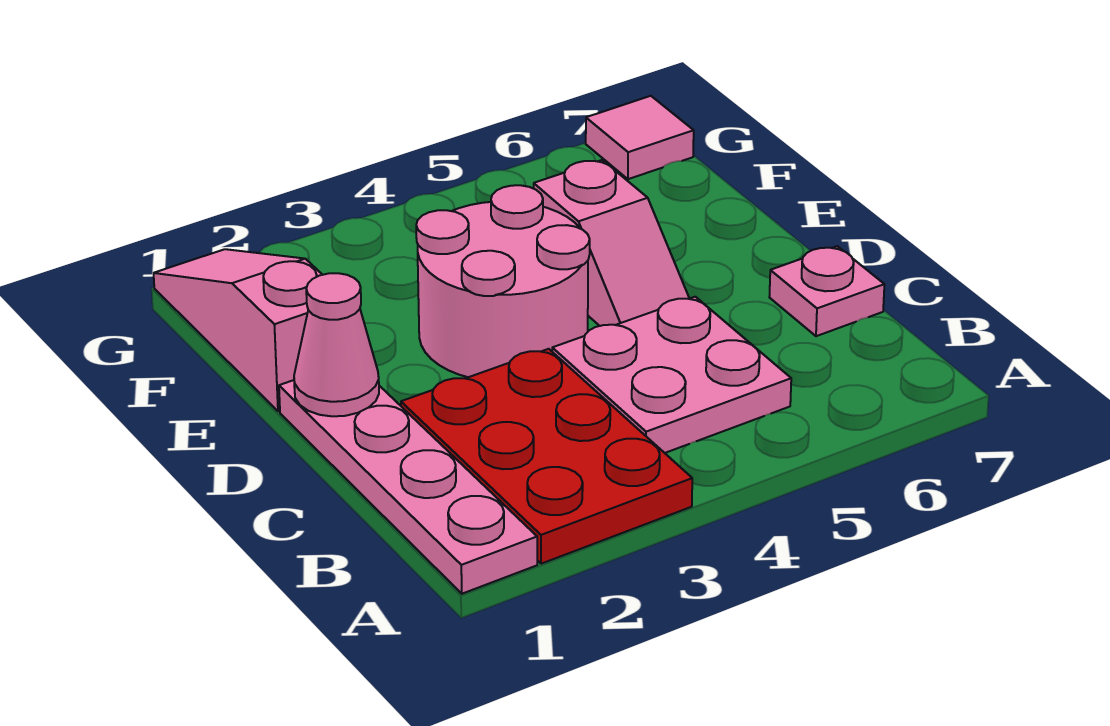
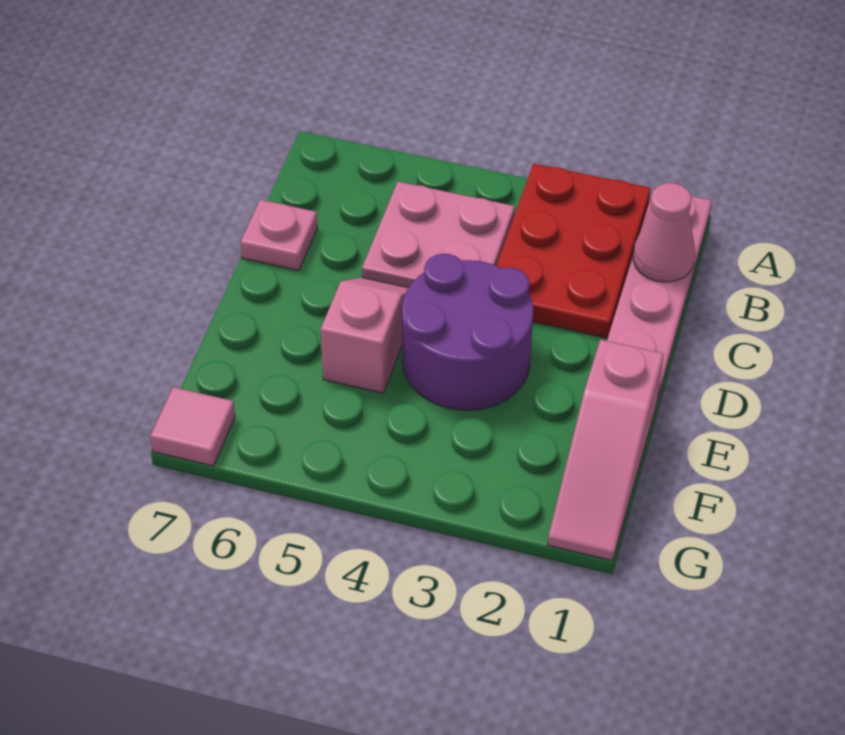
pink 1x1 cone [294,273,379,416] -> pink 1x1 cone moved to [633,183,695,282]
pink 2x2 round brick [416,185,590,377] -> purple 2x2 round brick [402,254,533,410]

